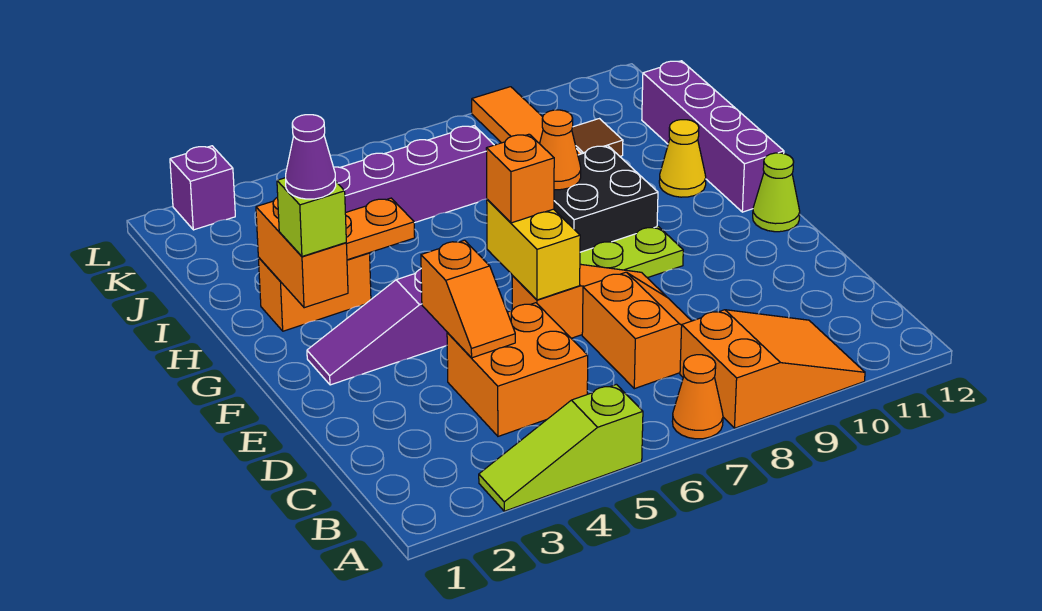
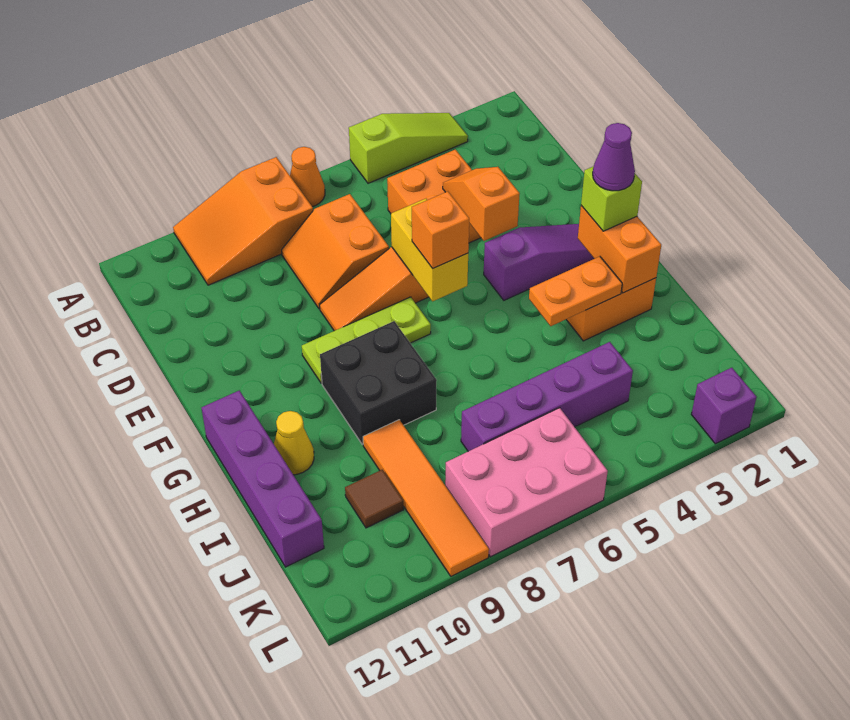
lime 1x1 cone [753,153,800,232] -> none
orange 1x1 cone [540,110,581,190] -> none
none -> pink 2x3 brick [445,408,608,557]

